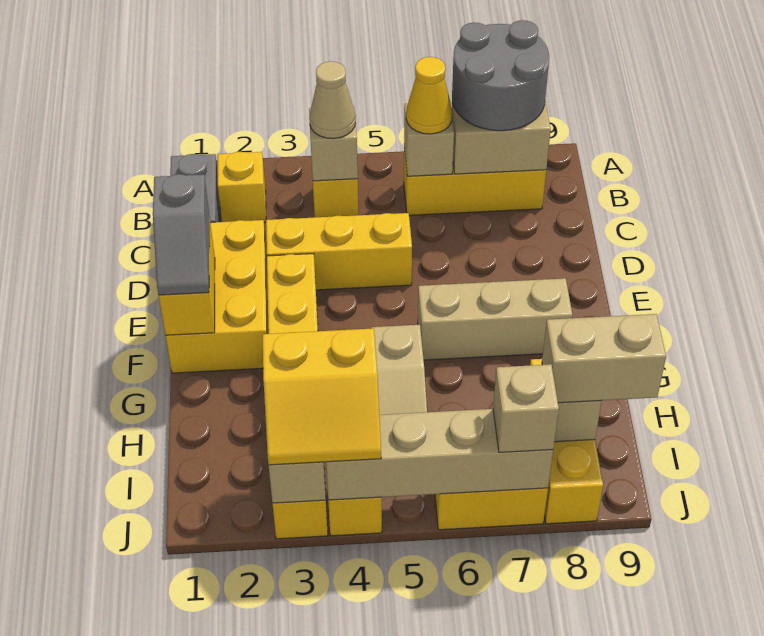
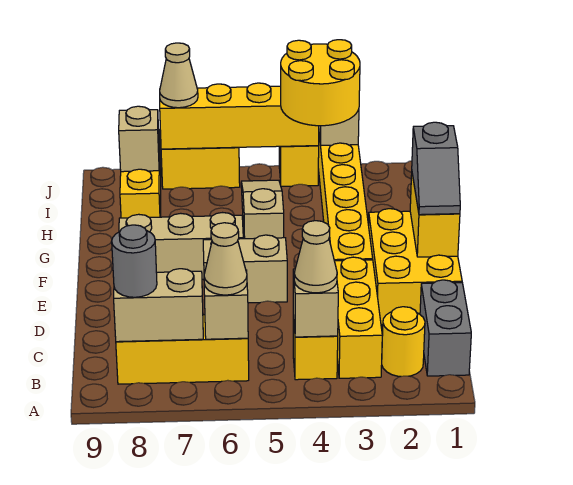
grey 2x2 round brick [452,20,549,131] -> grey 1x1 round brick [112,225,157,297]
yellow 1x1 brick [218,152,266,222] -> yellow 1x1 round brick [382,307,425,377]
yellow 1x1 cone [406,57,452,134] -> tan 1x1 cone [204,223,247,295]
yellow 1x3 brick [266,213,412,290] -> yellow 1x3 brick turned to [335,257,382,378]
grey 1x2 slope [153,174,210,295] -> grey 1x2 slope turned to [412,122,460,215]
yellow 2x2 slope [263,328,381,465] -> yellow 2x2 round brick [281,40,360,126]
tan 1x2 brick [542,314,666,403] -> tan 1x2 brick moved to [203,235,287,303]
tan 1x4 brick [326,409,553,500] -> yellow 1x4 brick [160,83,319,149]
tan 1x1 brick [493,364,559,452] -> tan 1x1 cone [160,43,198,108]

